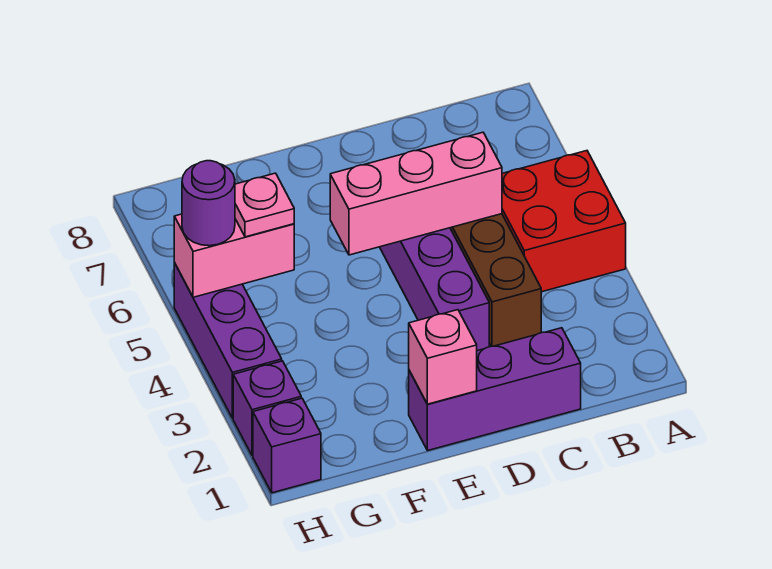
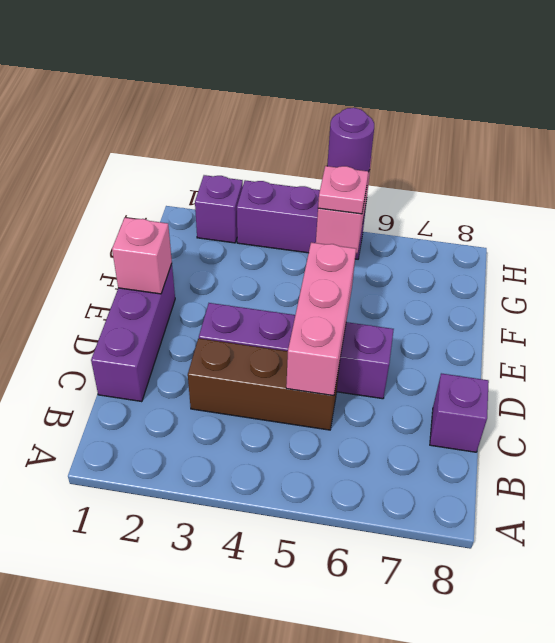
red 2x2 brick [502,151,626,292] -> none
purple 1x1 brick [253,398,321,493] -> purple 1x1 brick moved to [430,373,489,452]

